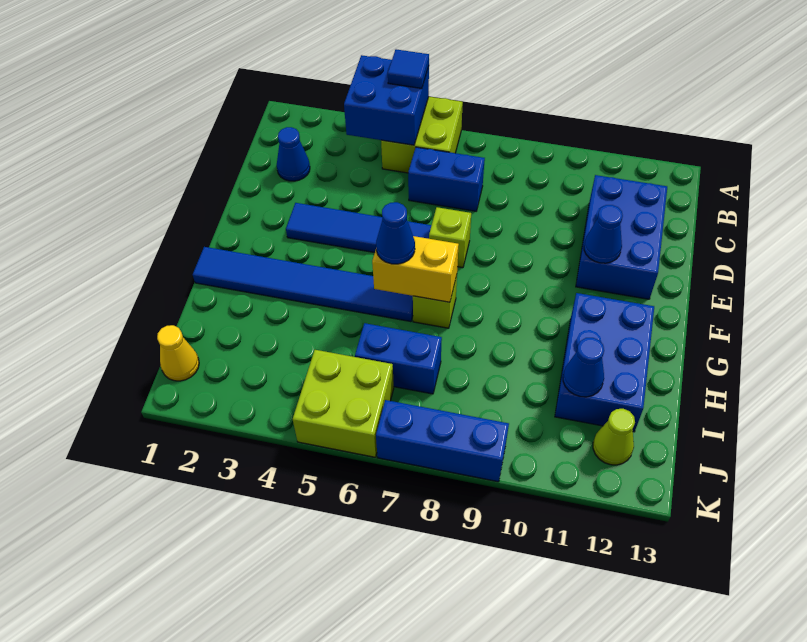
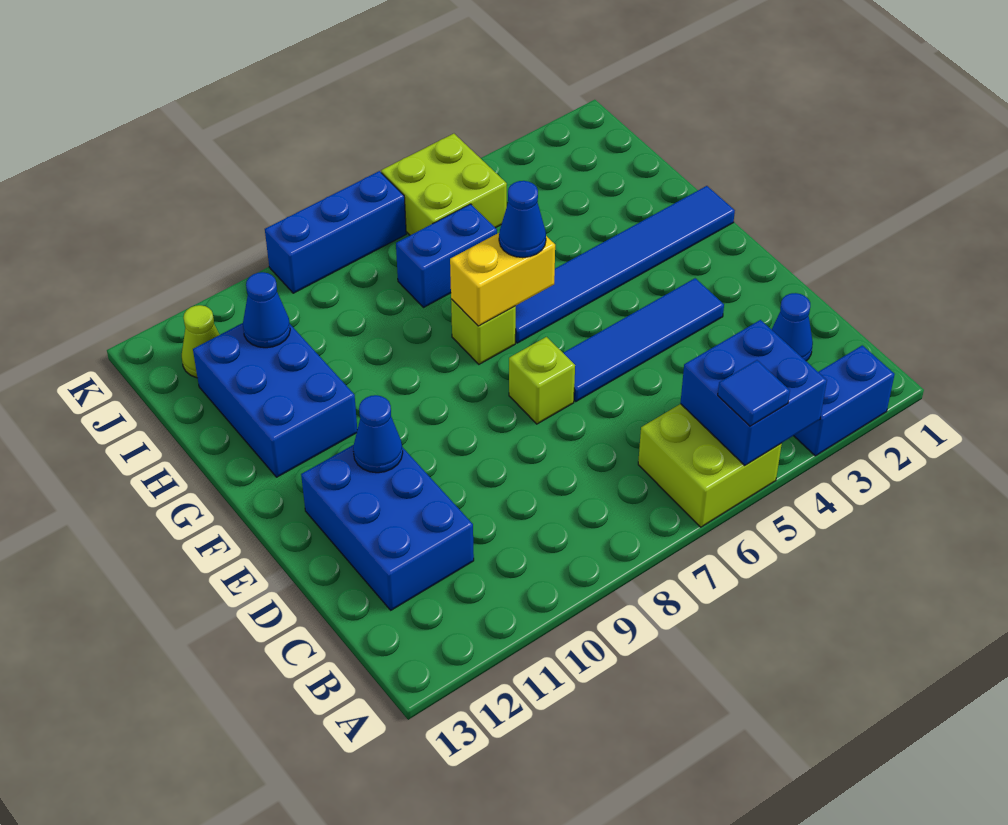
blue 1x2 brick [408,147,485,211] -> blue 1x2 brick moved to [794,345,895,456]
yellow 1x1 cone [157,325,199,381] -> none

